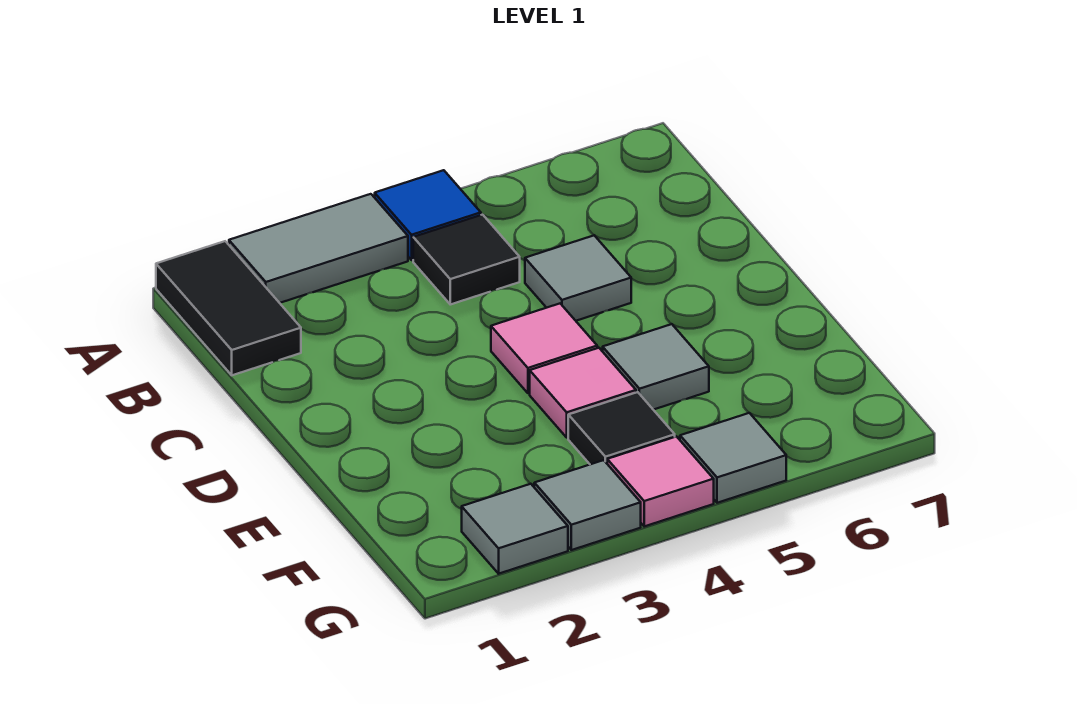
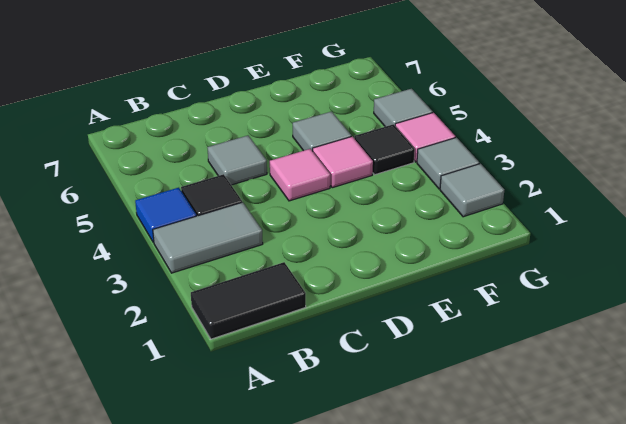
grey 1x2 tile [229,194,408,303] -> grey 1x2 tile turned to [153,202,263,273]

